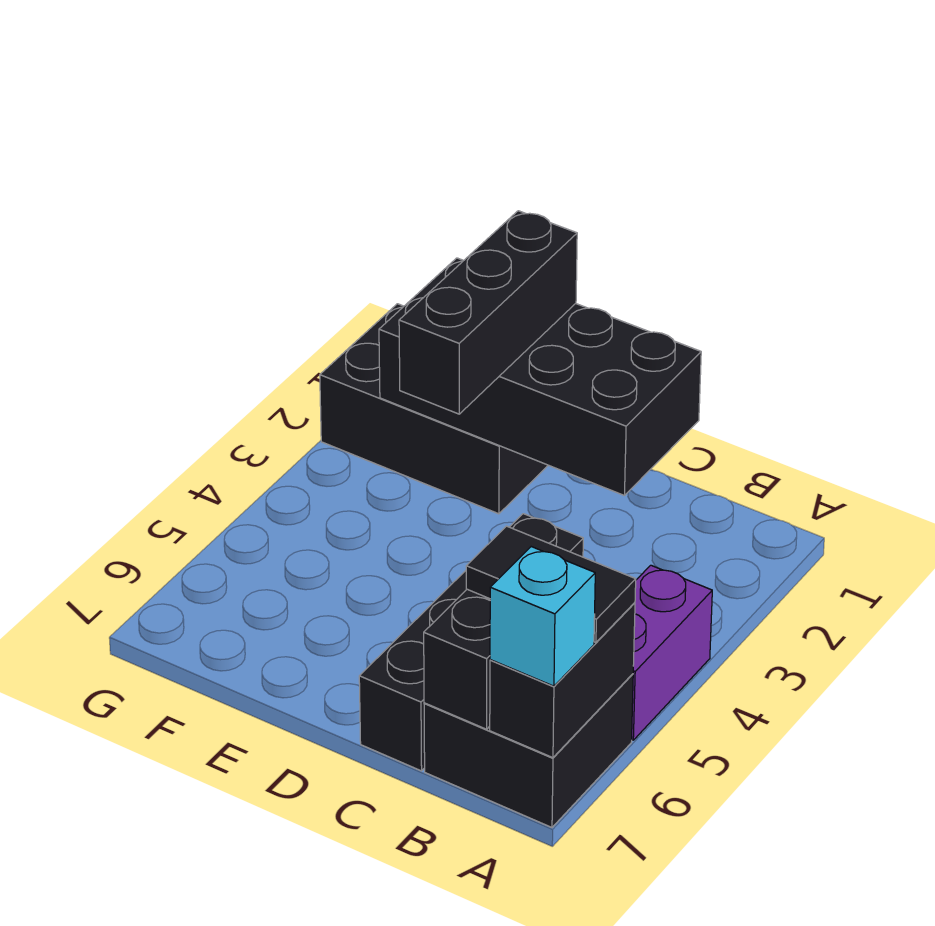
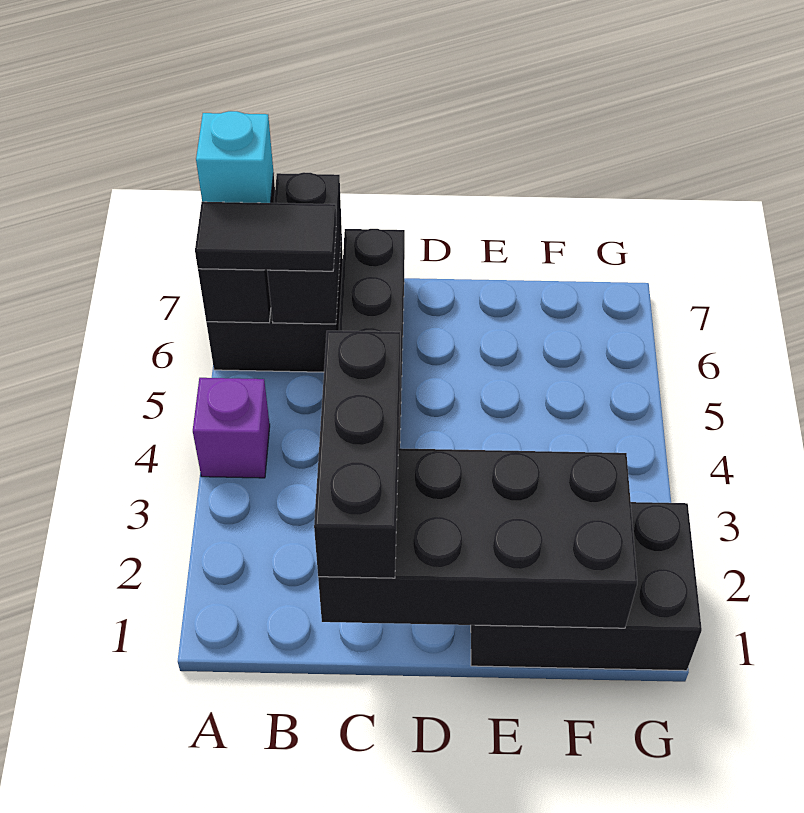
purple 1x2 brick [632,565,712,740] -> purple 1x1 brick [193,378,270,478]
black 1x3 brick [399,211,577,414] -> black 1x3 brick moved to [314,331,400,578]

